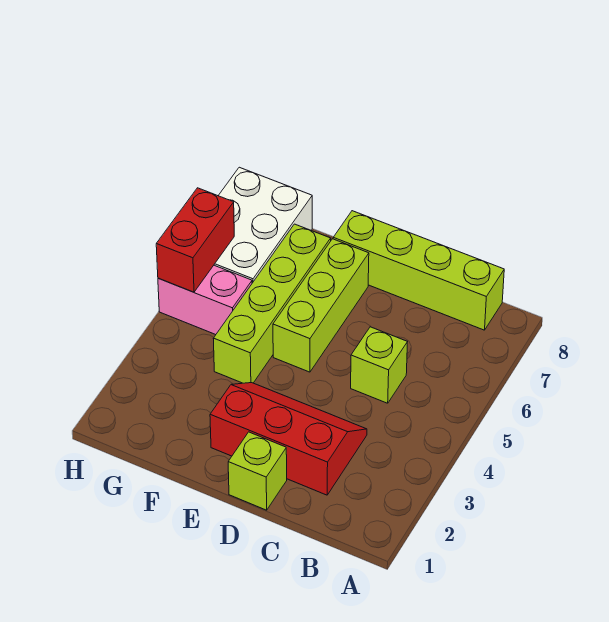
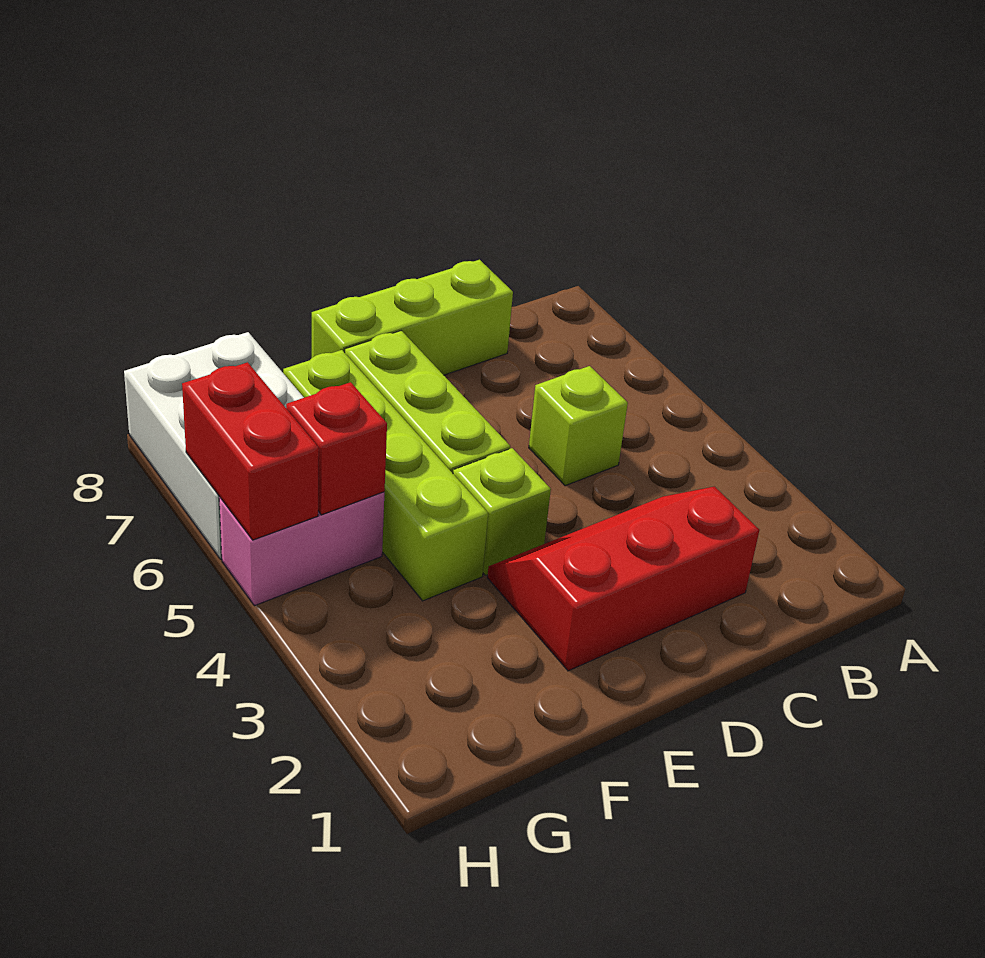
lime 1x4 brick [333,211,504,330] -> lime 1x3 brick [312,260,513,375]
lime 1x1 brick [228,432,287,510] -> lime 1x1 brick moved to [453,448,551,575]
none -> red 1x1 brick [286,382,387,515]

